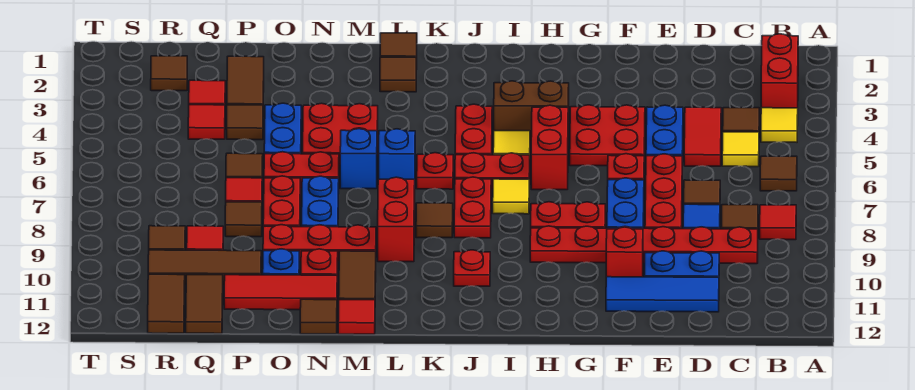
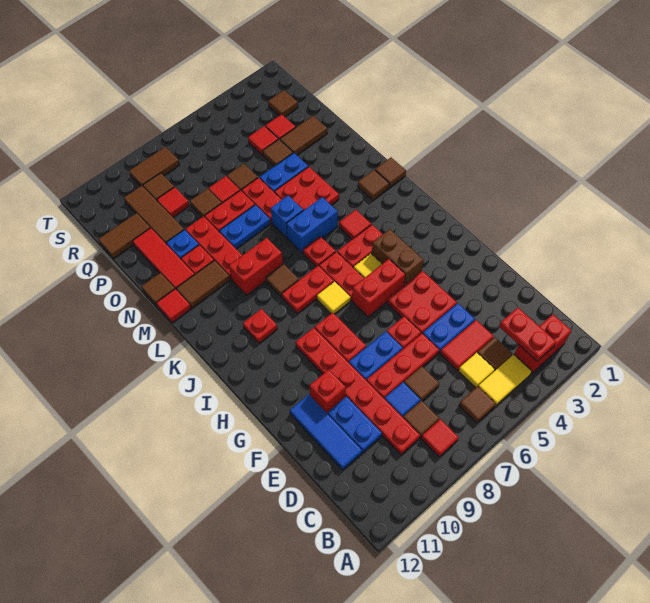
none -> red 1x2 plate [499,308,556,361]
yellow 1x1 tile [761,108,798,142] -> yellow 1x2 tile [478,354,532,406]
none -> red 1x1 tile [339,210,371,239]
blue 1x1 brick [379,129,415,180] -> blue 1x2 brick [287,197,338,253]
brown 1x2 tile [148,274,185,333] -> brown 1x2 tile moved to [129,147,180,186]

